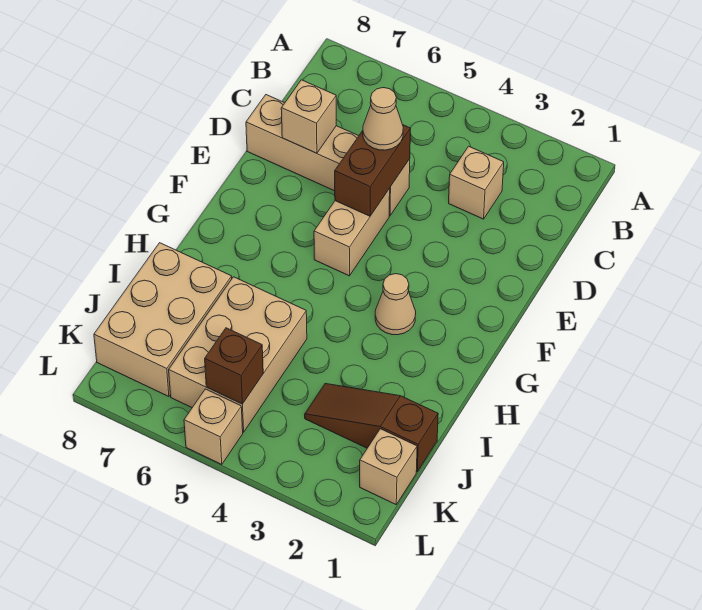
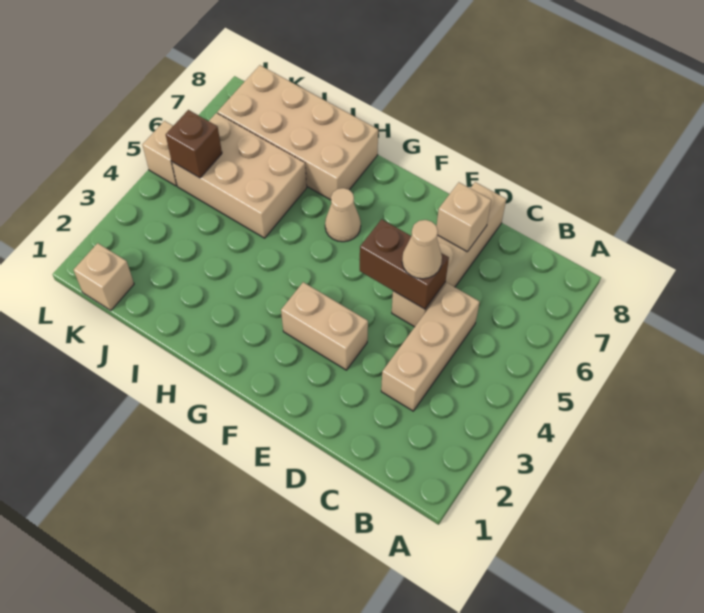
tan 1x1 brick [449,146,504,219] -> tan 1x3 brick [381,283,480,411]
tan 1x2 brick [314,189,390,276] -> tan 1x2 brick moved to [281,282,368,370]
tan 1x1 cone [375,274,416,335] -> tan 1x1 cone moved to [325,188,361,242]
tan 2x3 brick [94,243,232,397] -> tan 2x4 brick [217,65,378,200]
brown 1x3 slope [305,384,438,472] -> none

